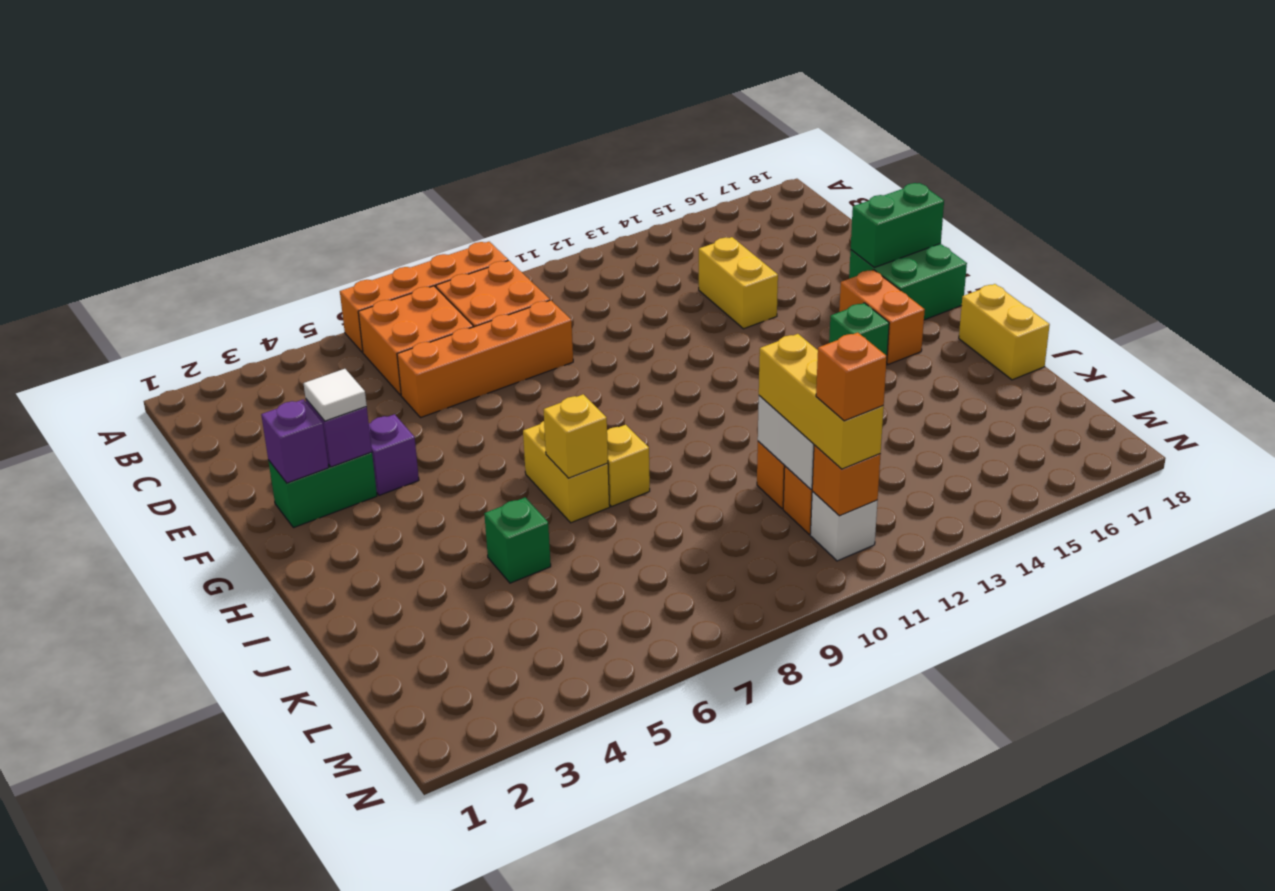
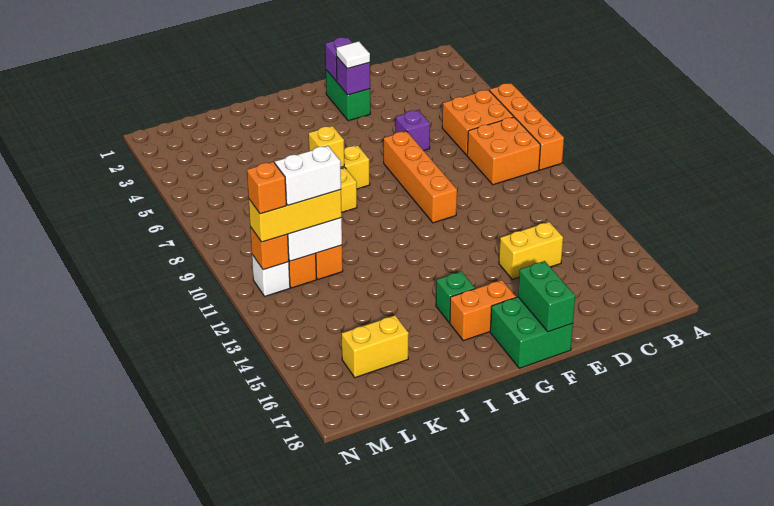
orange 1x4 brick [397,300,573,418] -> orange 1x4 brick moved to [384,131,457,223]
purple 1x1 brick [369,414,419,495] -> purple 1x1 brick moved to [396,110,430,151]
yellow 1x2 brick [959,284,1050,380] -> yellow 1x2 brick moved to [342,315,409,378]
green 1x1 brick [484,497,551,583] -> none
none -> white 1x2 brick [275,146,341,205]

